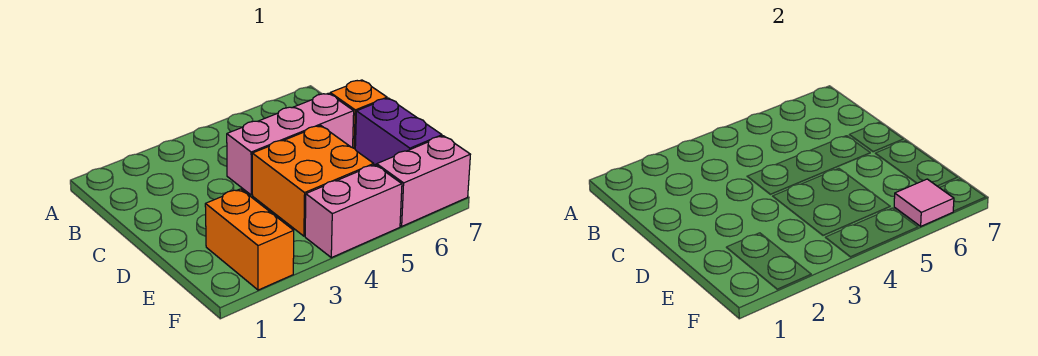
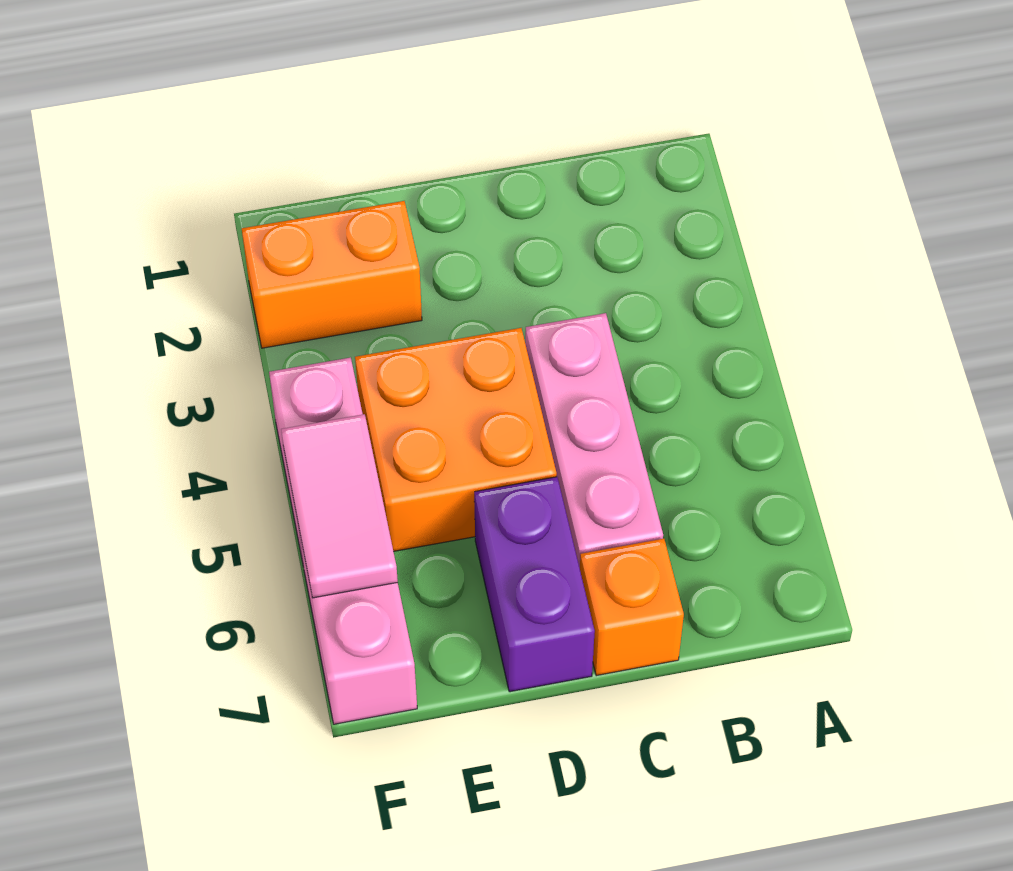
purple 1x2 brick [355,98,442,165] -> purple 1x2 brick turned to [474,477,595,692]
pink 1x1 tile [894,179,954,226] -> pink 1x2 tile [281,414,398,598]

